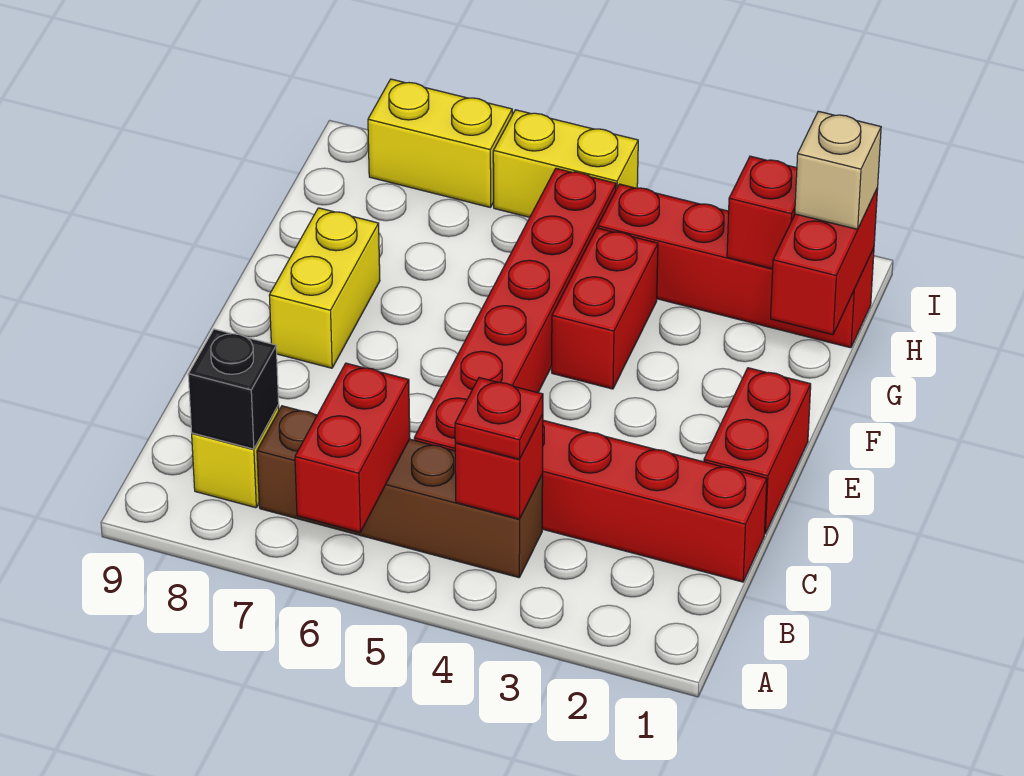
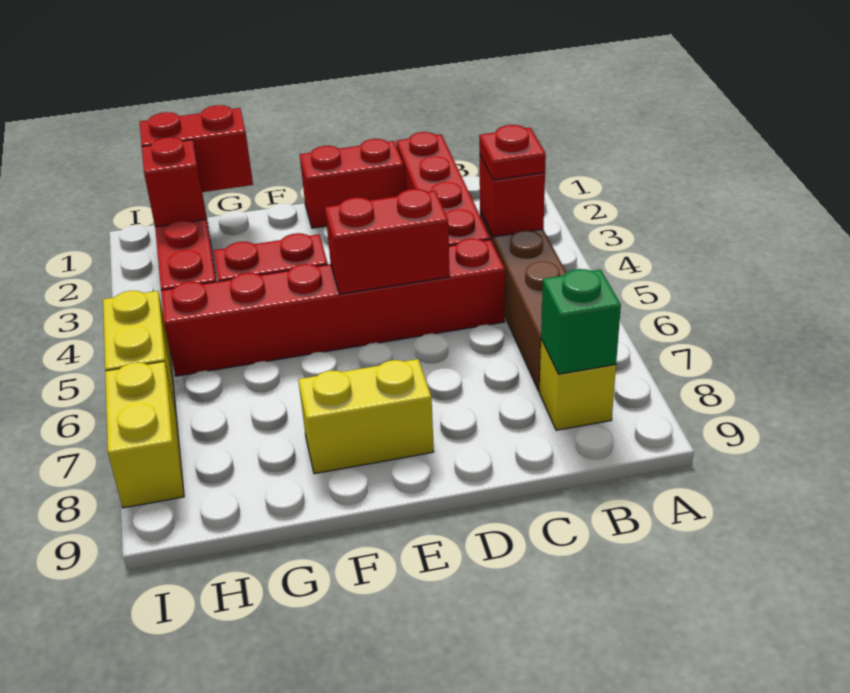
red 1x2 brick [295,363,410,532] -> red 1x2 brick moved to [325,189,450,294]
black 1x1 brick [188,329,279,449] -> green 1x1 brick [541,269,621,374]
tan 1x1 brick [795,111,881,229] -> none

